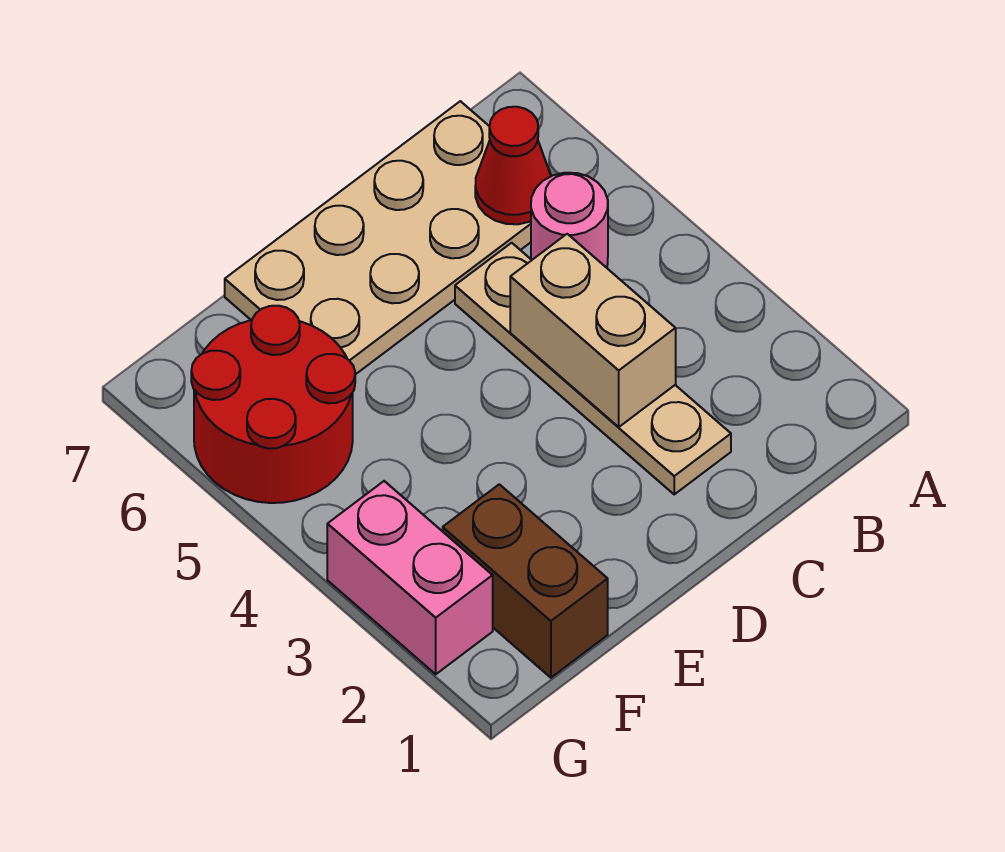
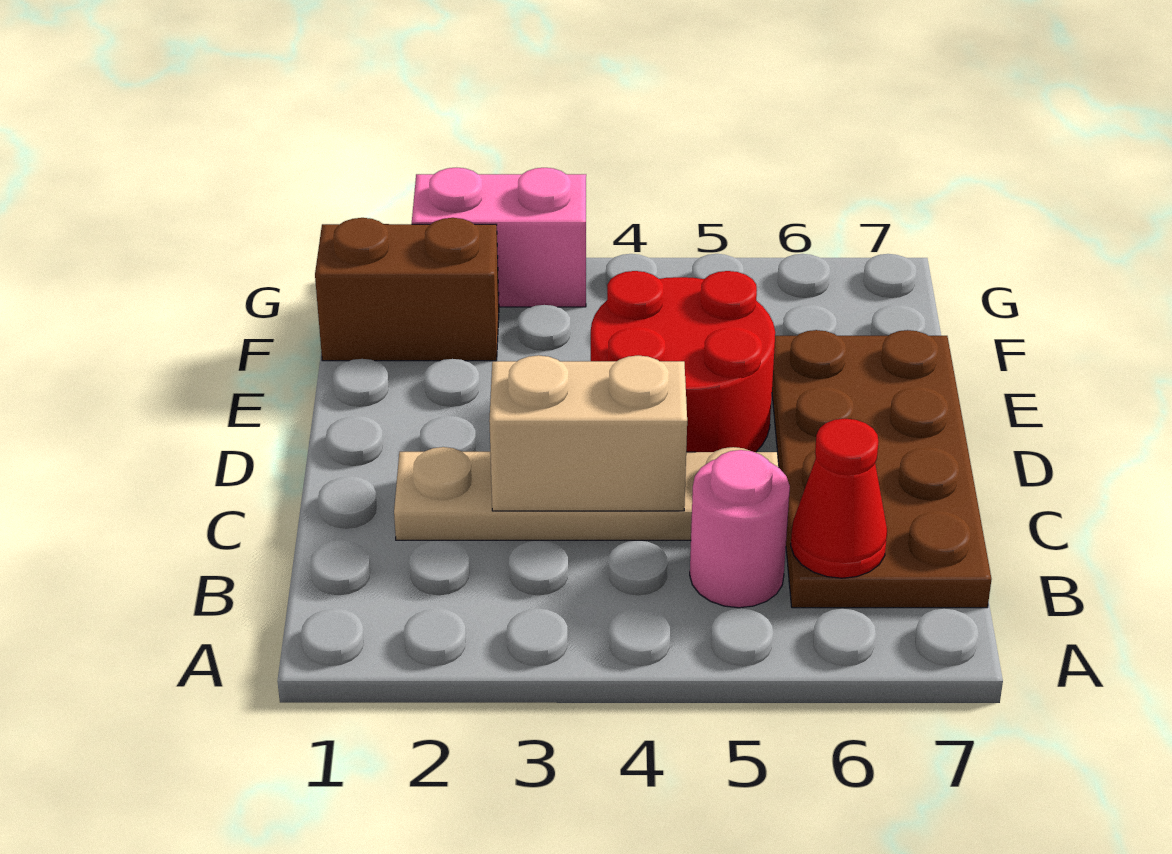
tan 2x4 plate [225,101,531,375] -> brown 2x4 plate [772,330,991,608]
red 2x2 round brick [191,306,355,503] -> red 2x2 round brick moved to [591,271,775,452]

